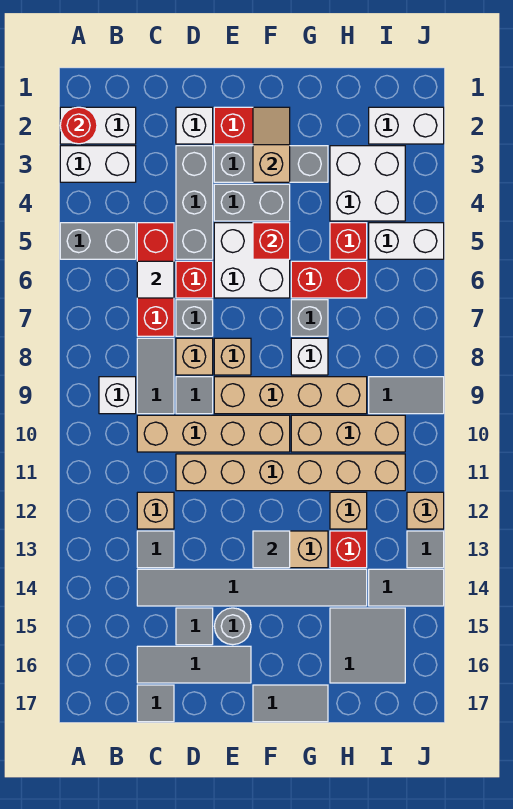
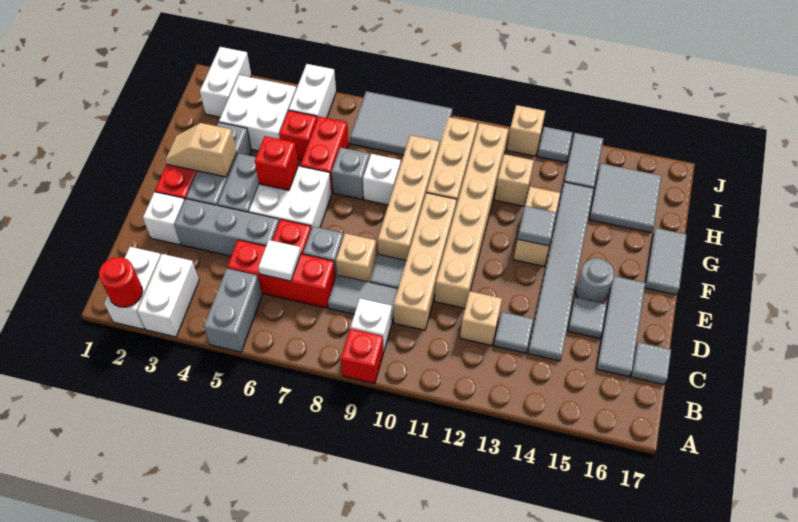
tan 1x1 brick [214,338,251,375] -> none
red 1x1 brick [330,531,367,568] -> red 1x1 brick moved to [341,329,383,384]
grey 1x2 tile [369,377,444,414] -> grey 2x3 tile [350,91,452,155]

